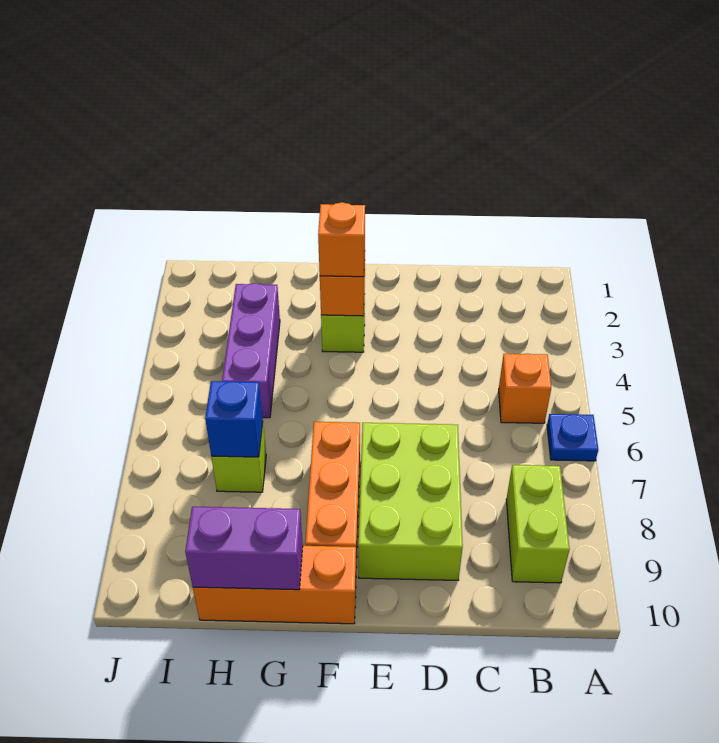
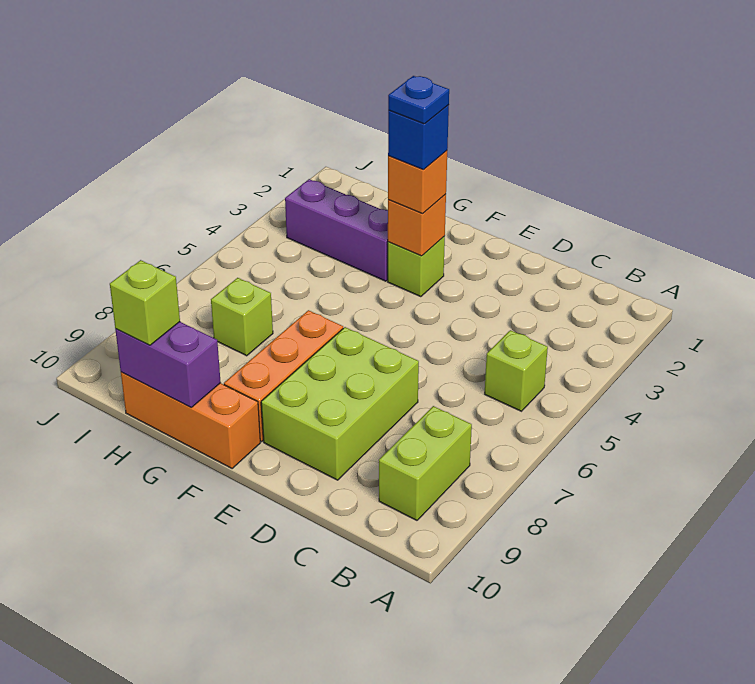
blue 1x1 plate [547,414,598,461] -> blue 1x1 plate moved to [388,76,449,124]
orange 1x1 brick [499,353,551,423] -> lime 1x1 brick [485,330,548,411]
purple 1x3 brick [222,283,280,418] -> purple 1x3 brick turned to [285,179,388,281]
blue 1x1 brick [205,381,263,457] -> blue 1x1 brick moved to [388,105,449,170]
none -> lime 1x1 brick [110,260,180,345]

